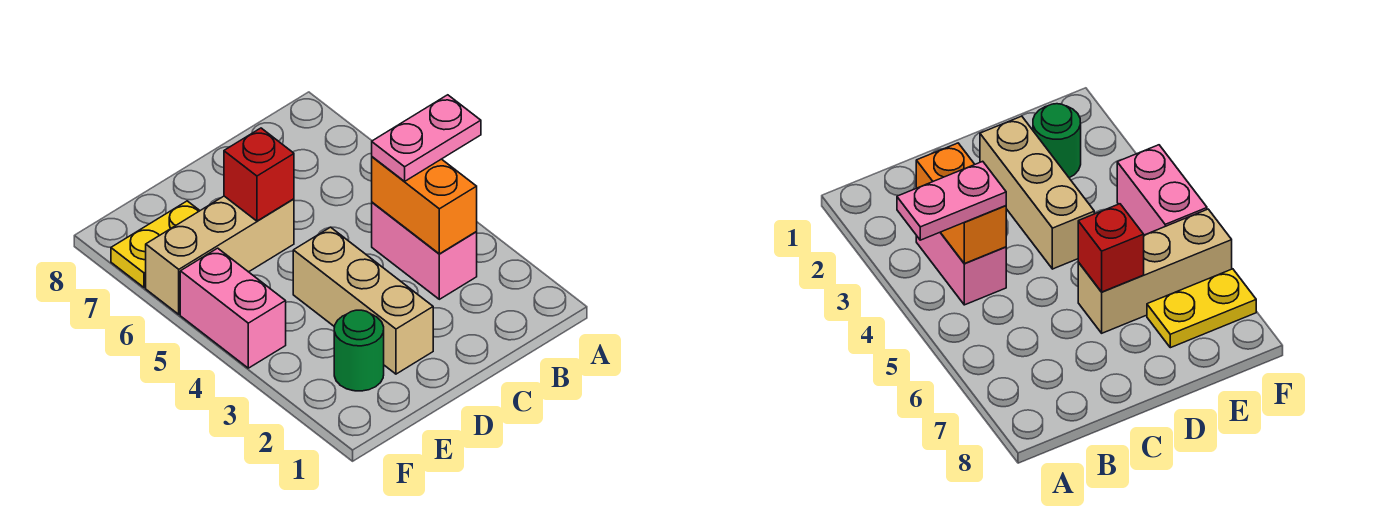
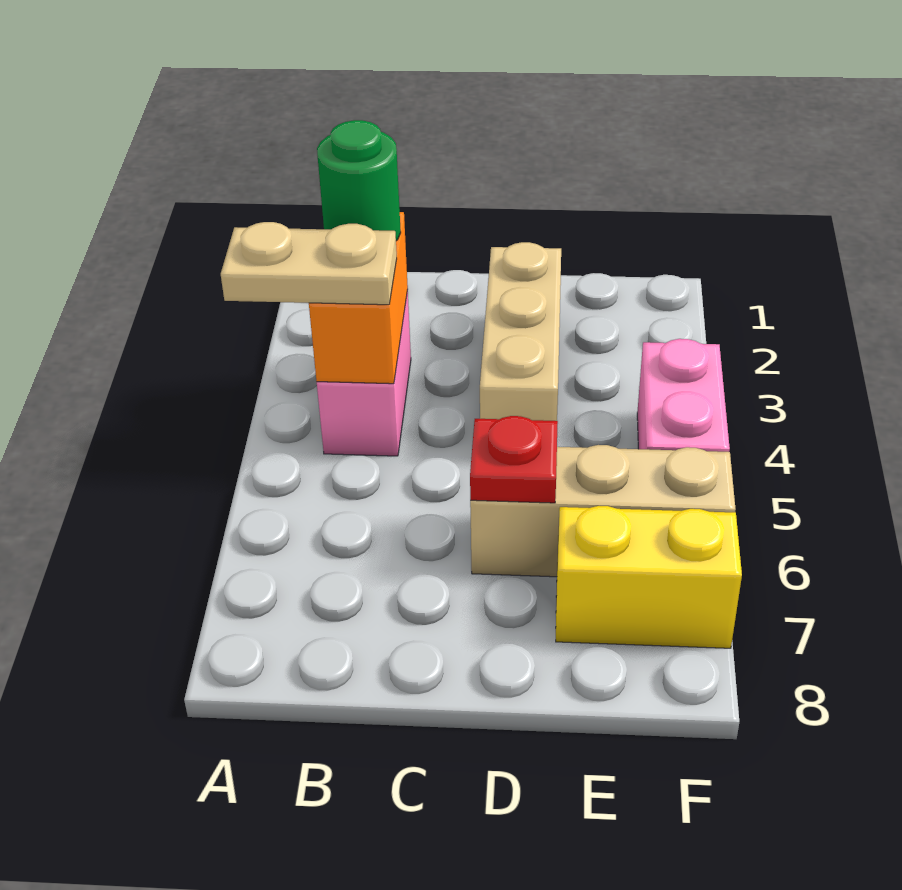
pink 1x2 plate [372,95,481,182] -> tan 1x2 plate [221,222,397,305]
red 1x1 brick [224,128,294,221] -> red 1x1 plate [470,416,558,503]
green 1x1 round brick [334,310,384,391] -> green 1x1 round brick moved to [317,120,401,241]
yellow 1x2 plate [111,201,200,288] -> yellow 1x2 brick [556,506,742,648]

